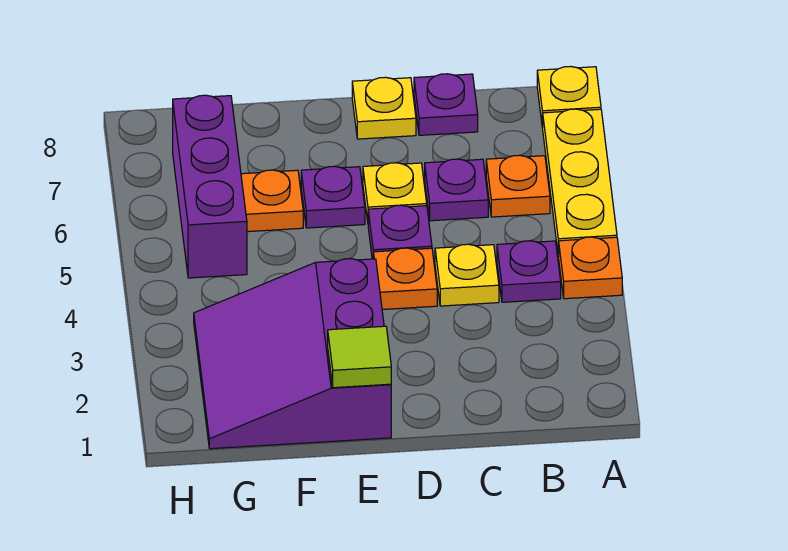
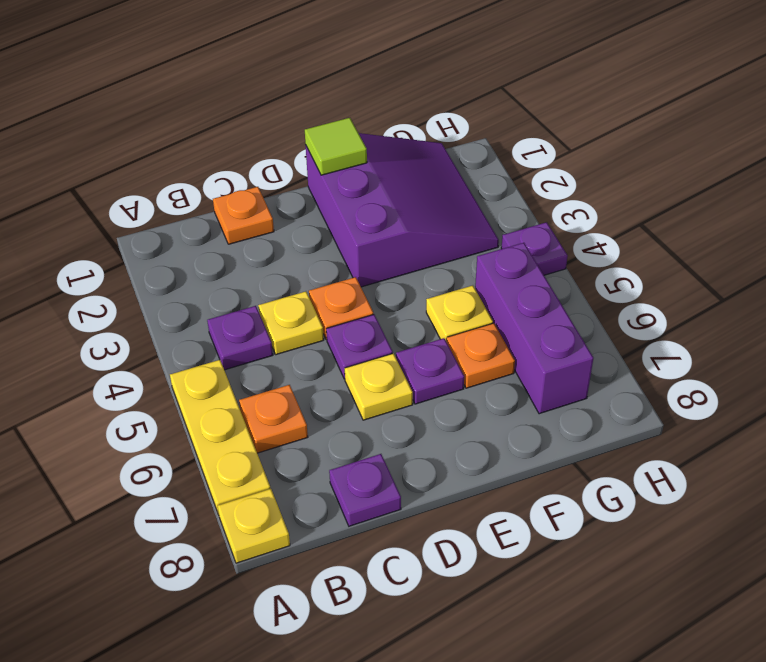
orange 1x1 plate [559,237,622,299] -> orange 1x1 plate moved to [213,187,274,244]
purple 1x1 plate [425,159,488,221] -> purple 1x1 plate moved to [501,222,568,275]
yellow 1x1 plate [352,77,416,139] -> yellow 1x1 plate moved to [426,285,493,342]

